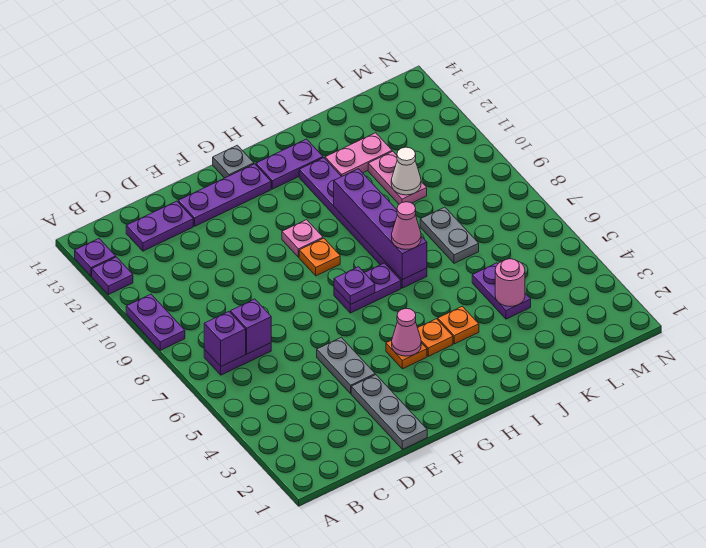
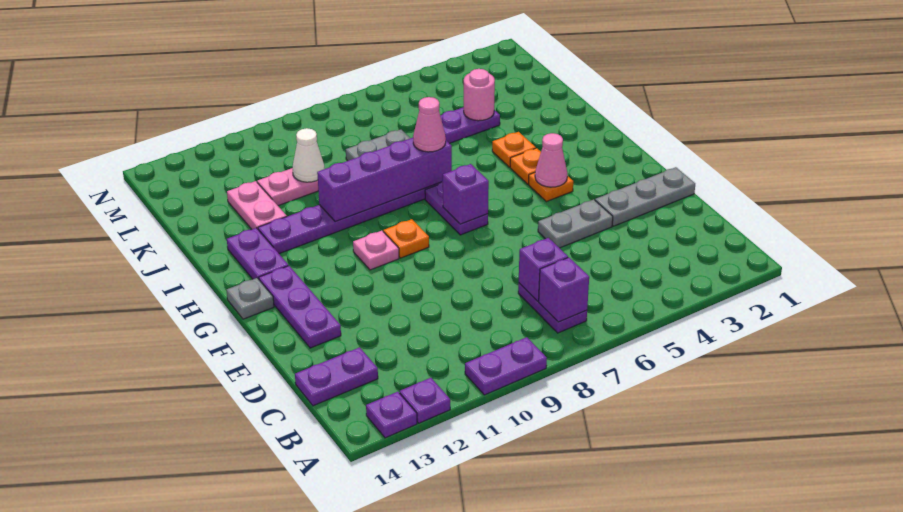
purple 1x2 plate [126,201,193,251] -> purple 1x2 plate turned to [295,347,378,406]
purple 1x1 plate [334,267,375,305] -> purple 1x1 brick [443,164,489,224]

